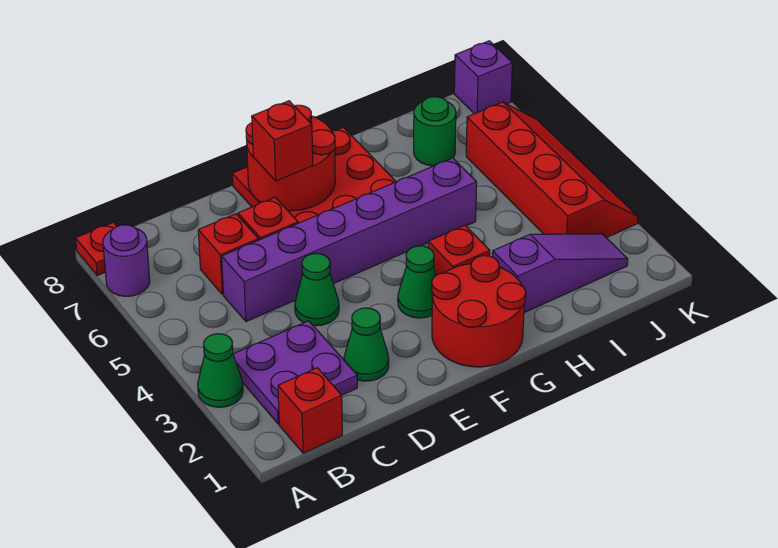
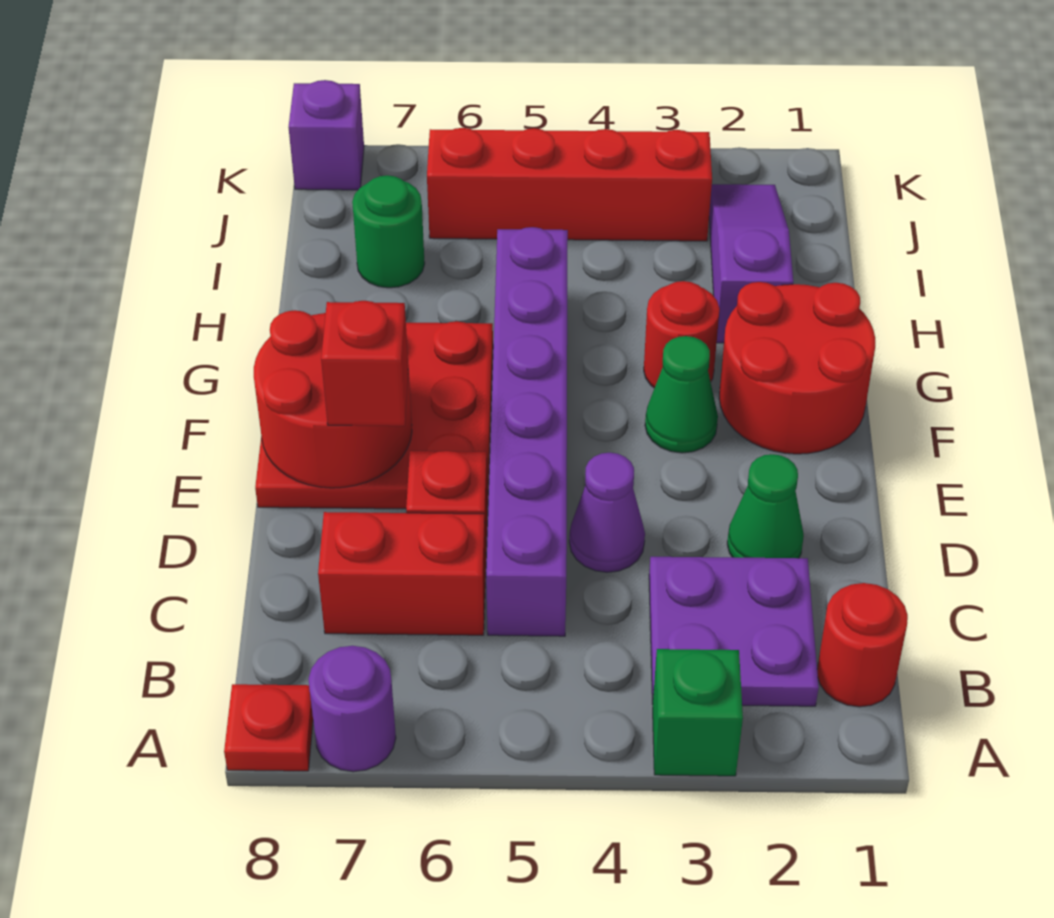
green 1x1 cone [198,334,243,407] -> green 1x1 brick [653,649,743,776]
red 1x1 brick [278,368,342,453] -> red 1x1 round brick [817,583,908,707]
red 1x1 brick [198,214,259,295] -> red 1x2 brick [318,512,486,635]
green 1x1 cone [295,253,339,326] -> purple 1x1 cone [569,453,645,572]
red 1x1 brick [428,225,490,275] -> red 1x1 round brick [644,281,720,388]

